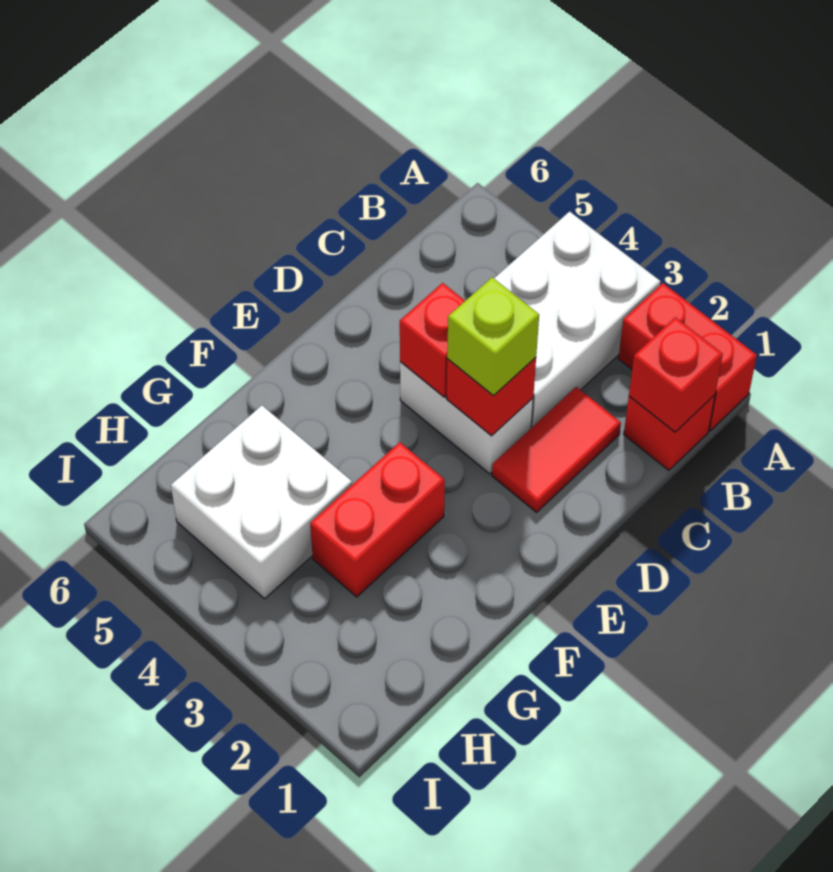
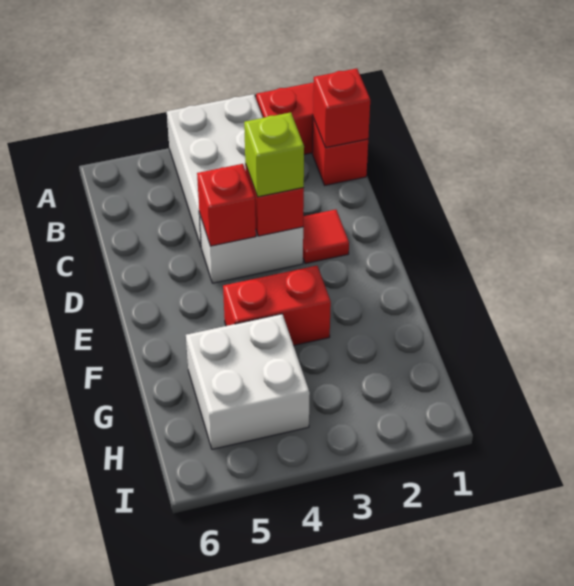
red 1x2 tile [492,387,621,512] -> red 1x1 tile [303,210,349,264]
red 1x2 brick [310,442,445,597] -> red 1x2 brick turned to [223,266,331,345]

